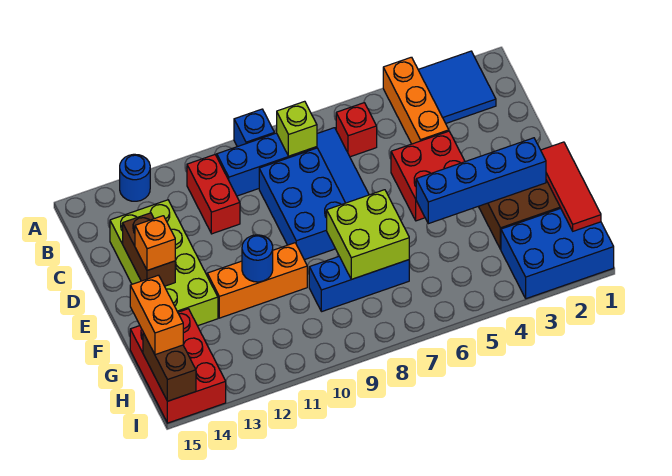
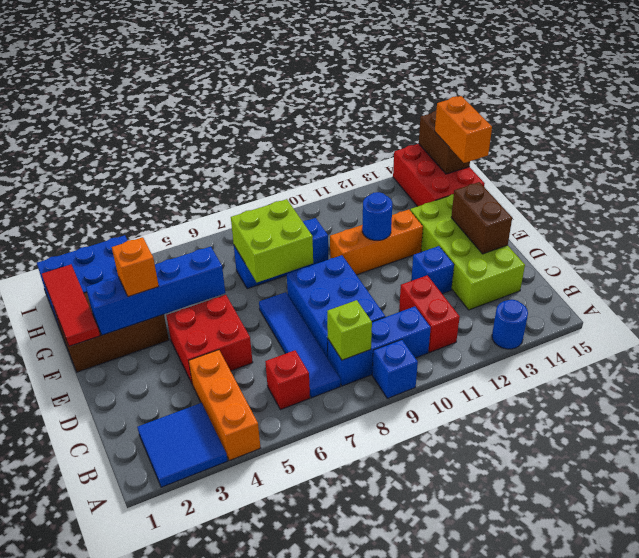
none -> blue 1x1 brick [411,246,454,294]
orange 1x1 brick [135,216,175,270] -> orange 1x1 brick moved to [112,237,159,297]

